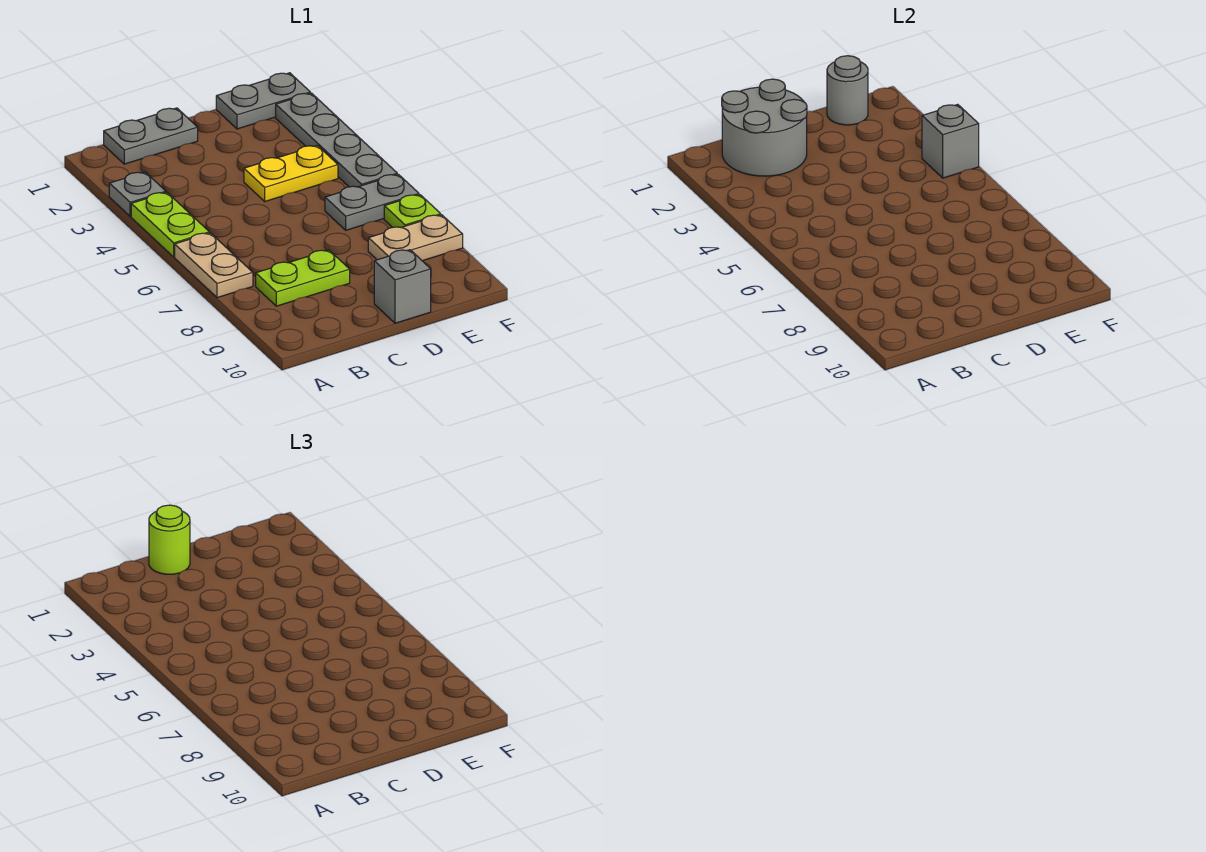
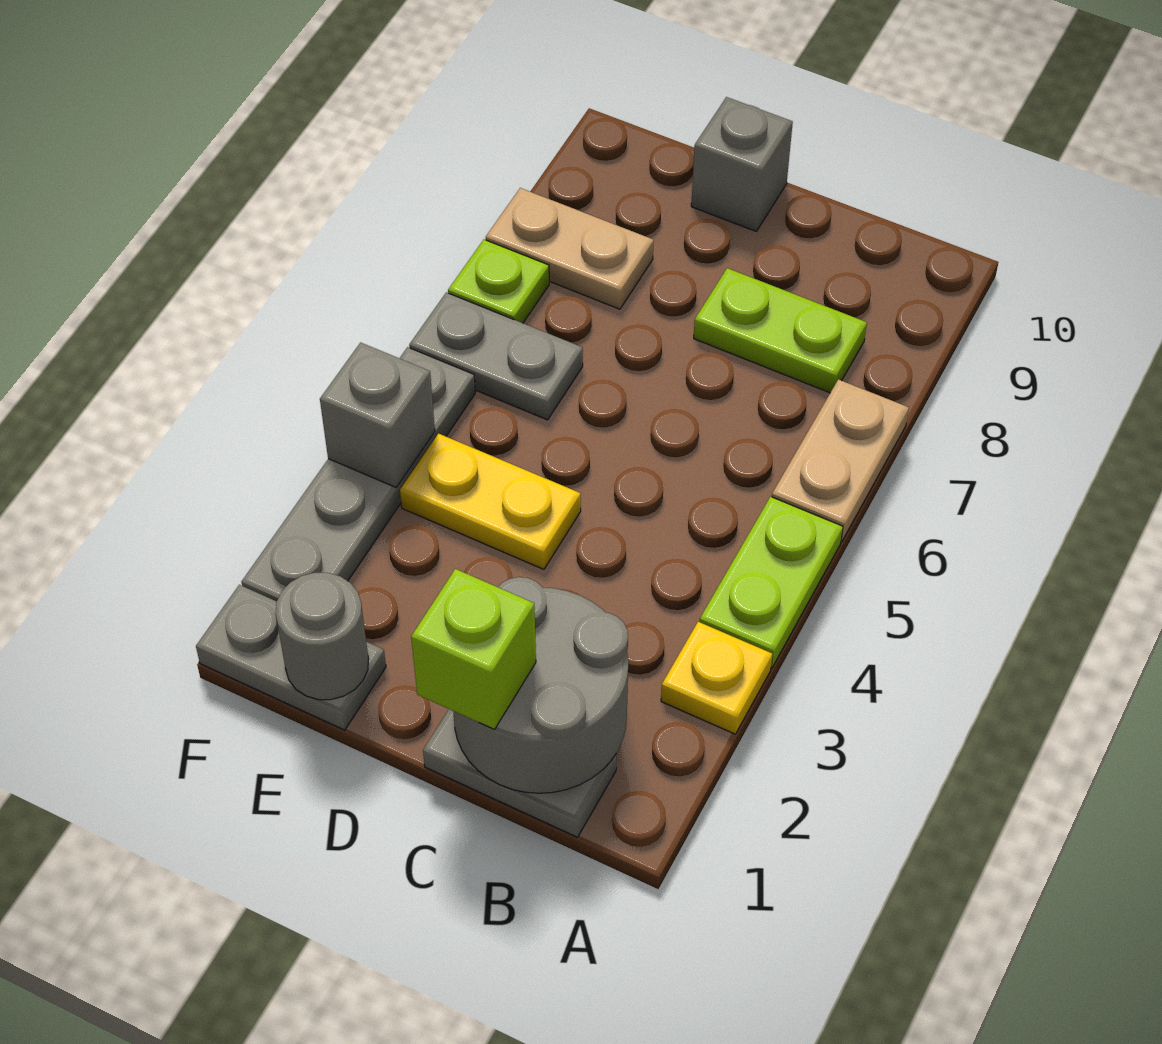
grey 1x1 plate [109,172,166,216] -> yellow 1x1 plate [661,622,772,734]
lime 1x1 round brick [149,505,190,574] -> lime 1x1 brick [411,569,536,729]

